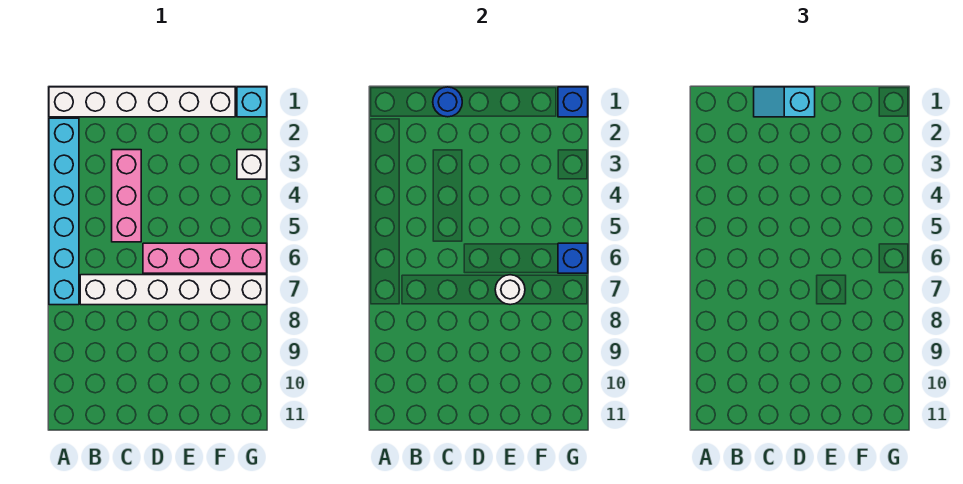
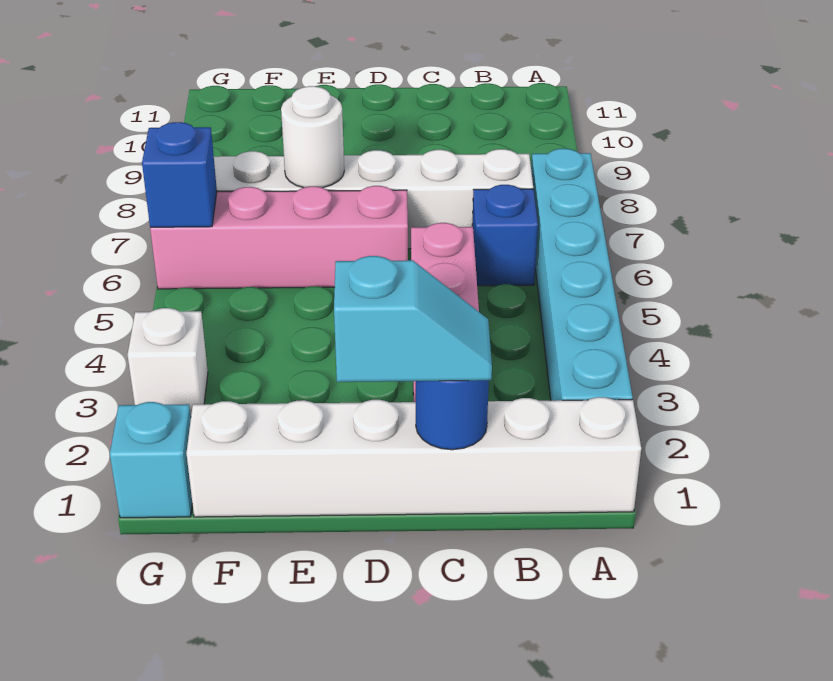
blue 1x1 brick [558,87,588,117] -> blue 1x1 brick moved to [472,185,538,286]

